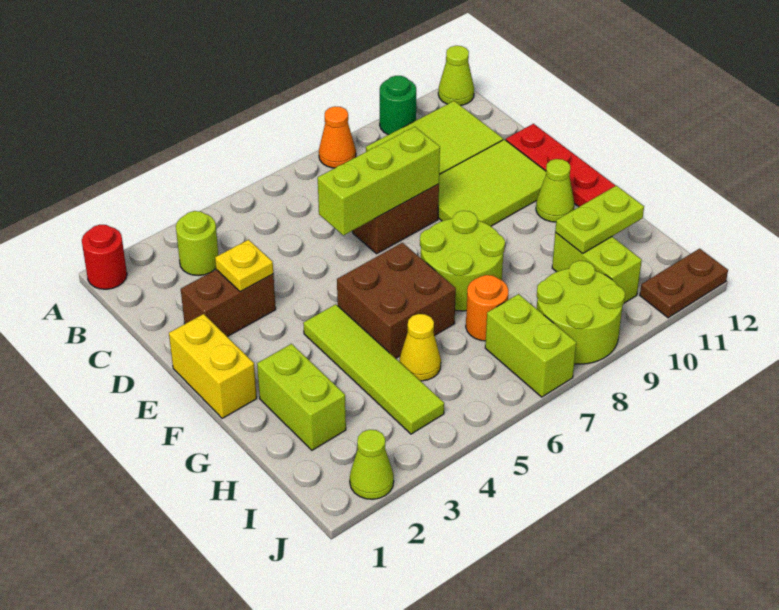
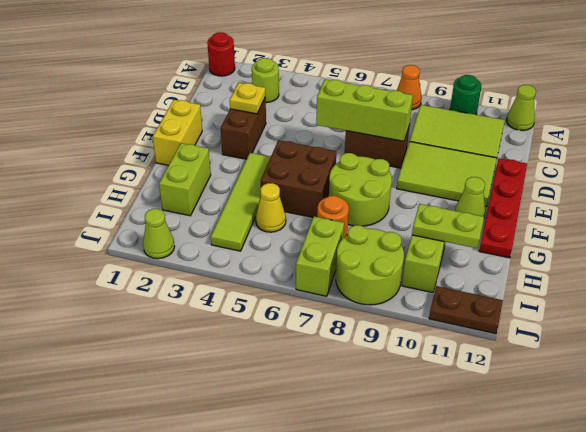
brown 1x2 brick [181,270,276,337] -> brown 1x2 brick turned to [221,97,266,159]

